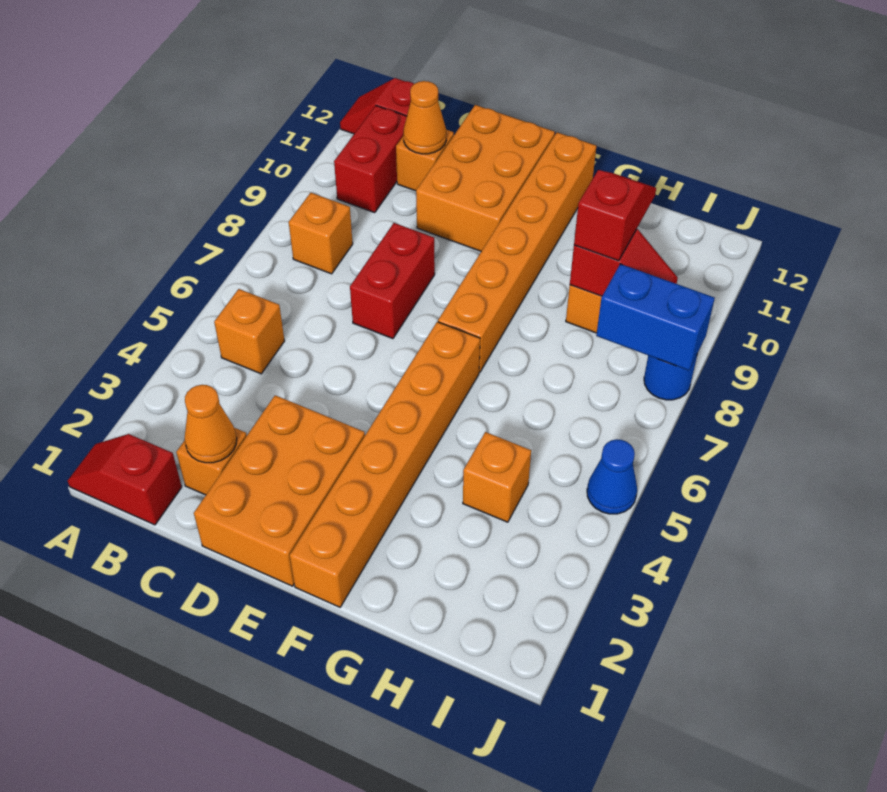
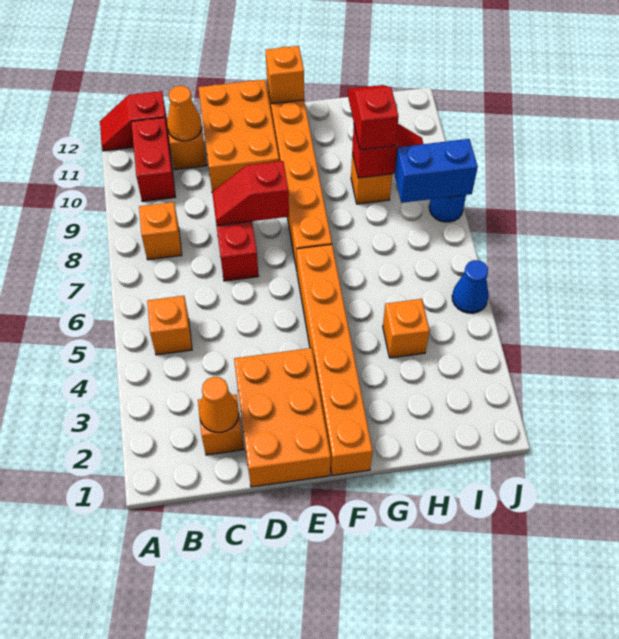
red 1x2 slope [68,434,182,525] -> red 1x2 slope moved to [212,161,289,225]
none -> orange 1x1 brick [266,46,304,104]

